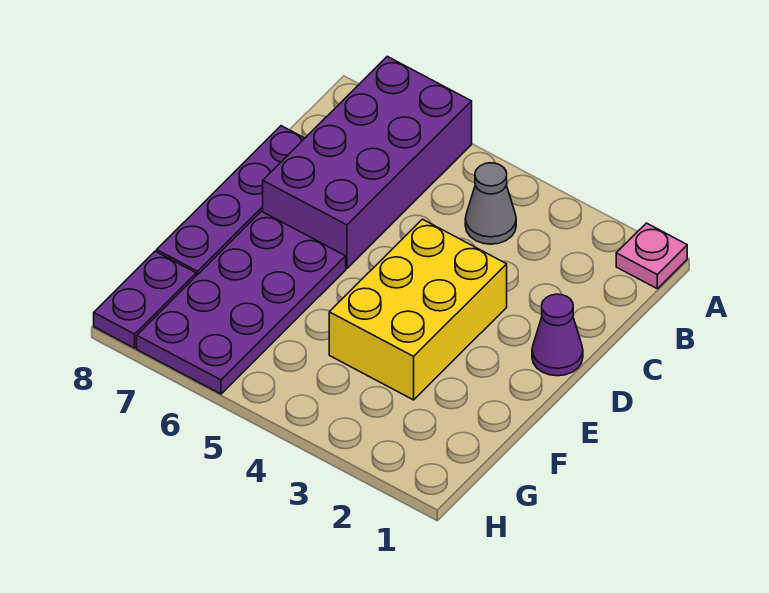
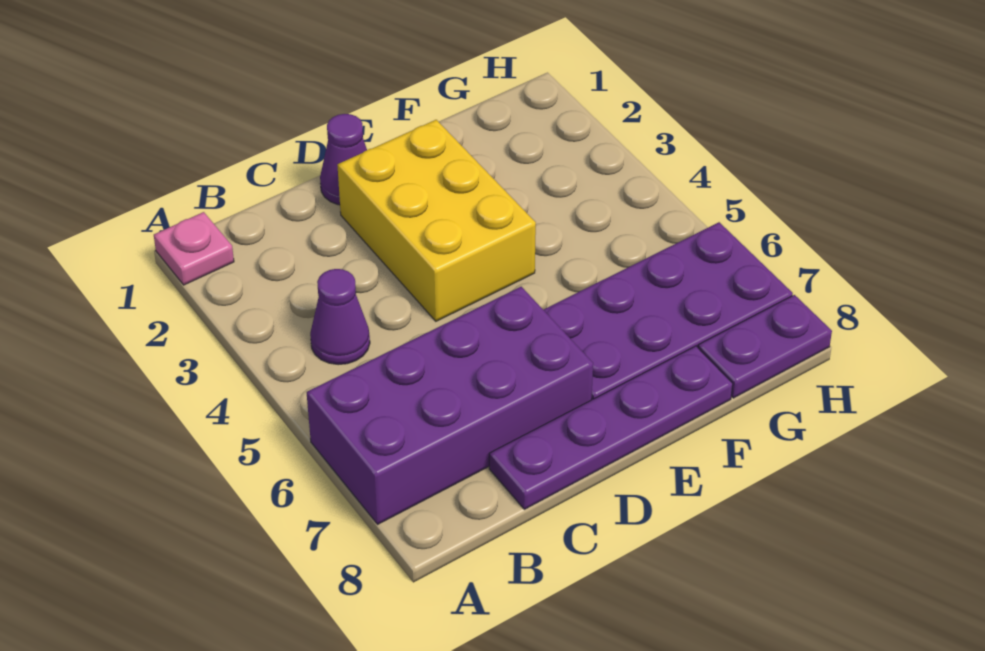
grey 1x1 cone [465,163,516,244] -> purple 1x1 cone [310,269,370,365]
yellow 2x3 brick [329,219,507,400] -> yellow 2x3 brick turned to [337,120,536,321]

